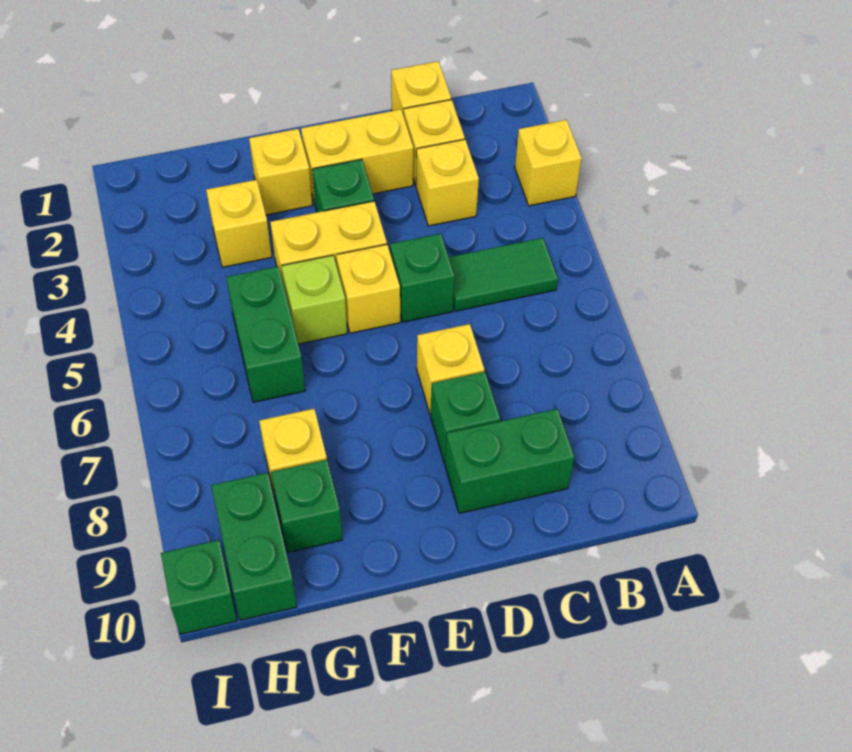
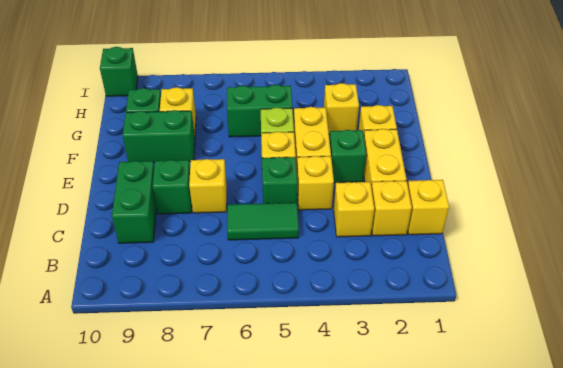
yellow 1x1 brick [515,120,582,206] -> yellow 1x1 brick moved to [297,156,334,210]
green 1x2 tile [449,238,558,311] -> green 1x2 tile turned to [227,203,299,240]
green 1x2 brick [211,473,297,620] -> green 1x2 brick moved to [123,110,195,163]

